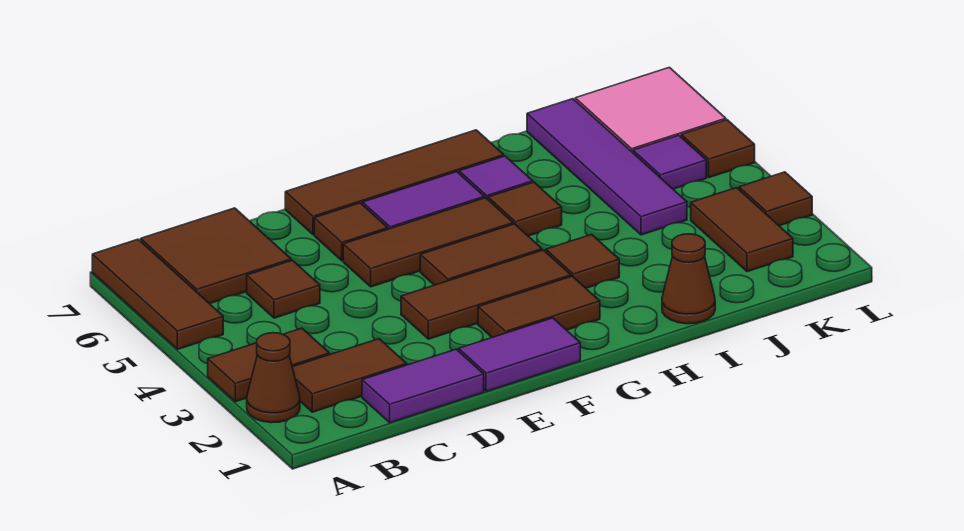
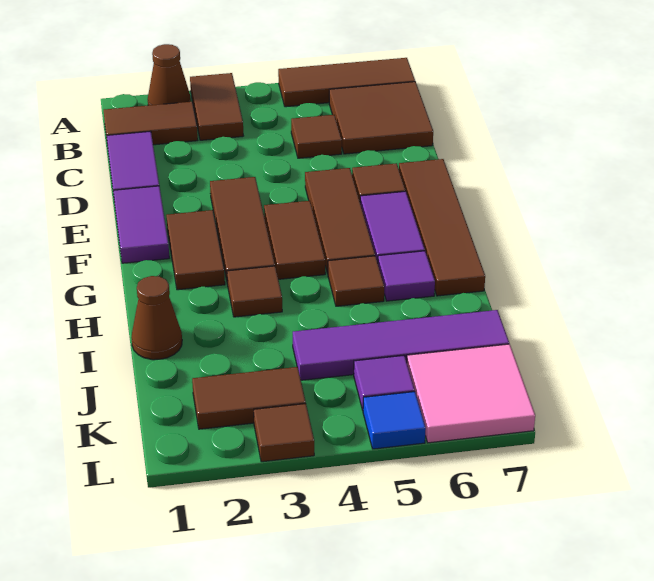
brown 1x2 tile [292,339,407,412] -> brown 1x2 tile turned to [104,102,198,146]
brown 1x1 tile [681,120,755,177] -> blue 1x1 tile [363,392,426,449]

